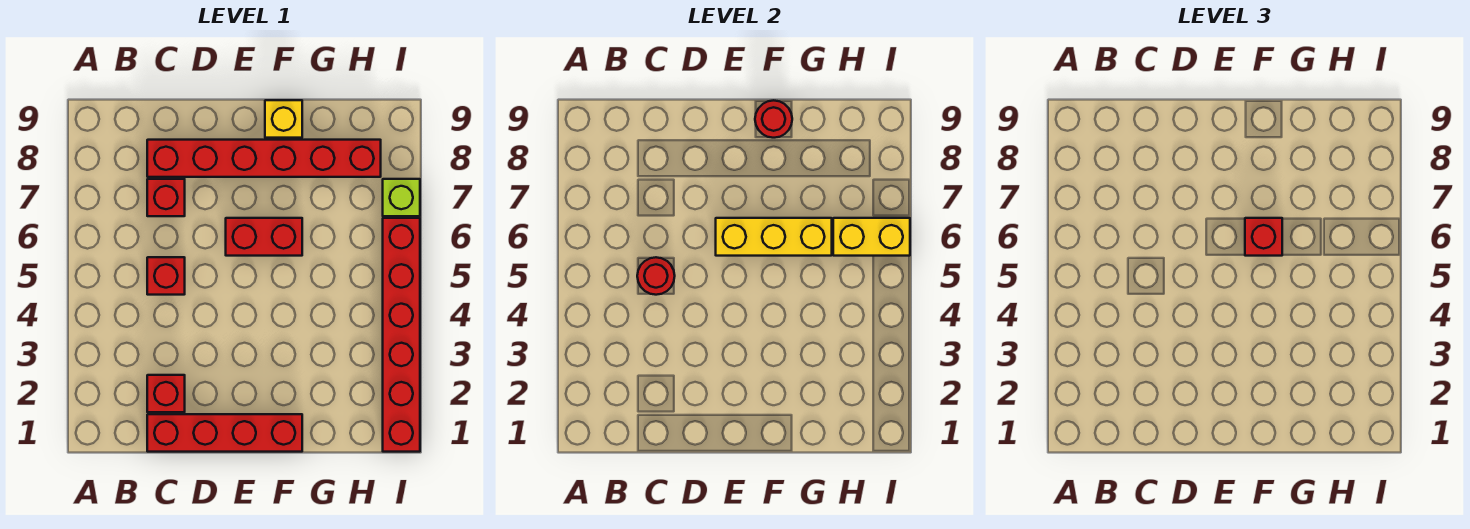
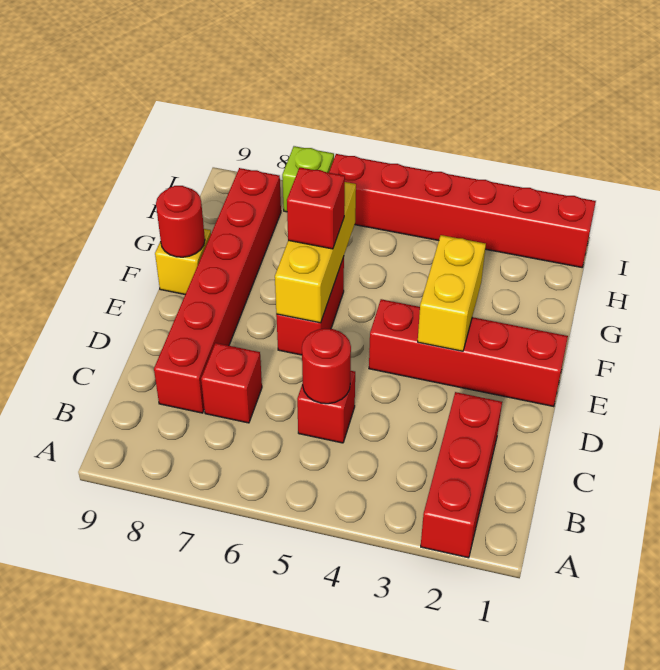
red 1x4 brick [147,414,302,452] -> red 1x4 brick turned to [369,299,568,407]
red 1x1 brick [147,375,185,412] -> red 1x3 brick [421,392,502,558]
yellow 1x2 brick [833,218,910,256] -> yellow 1x2 brick moved to [418,235,486,351]

